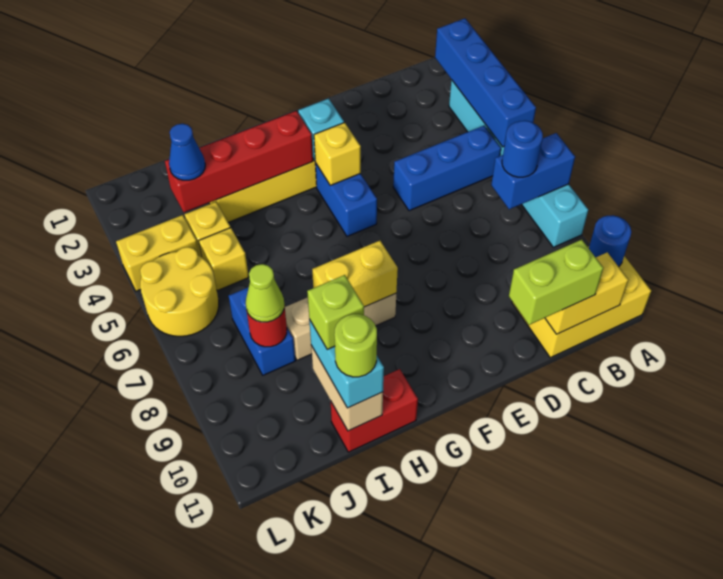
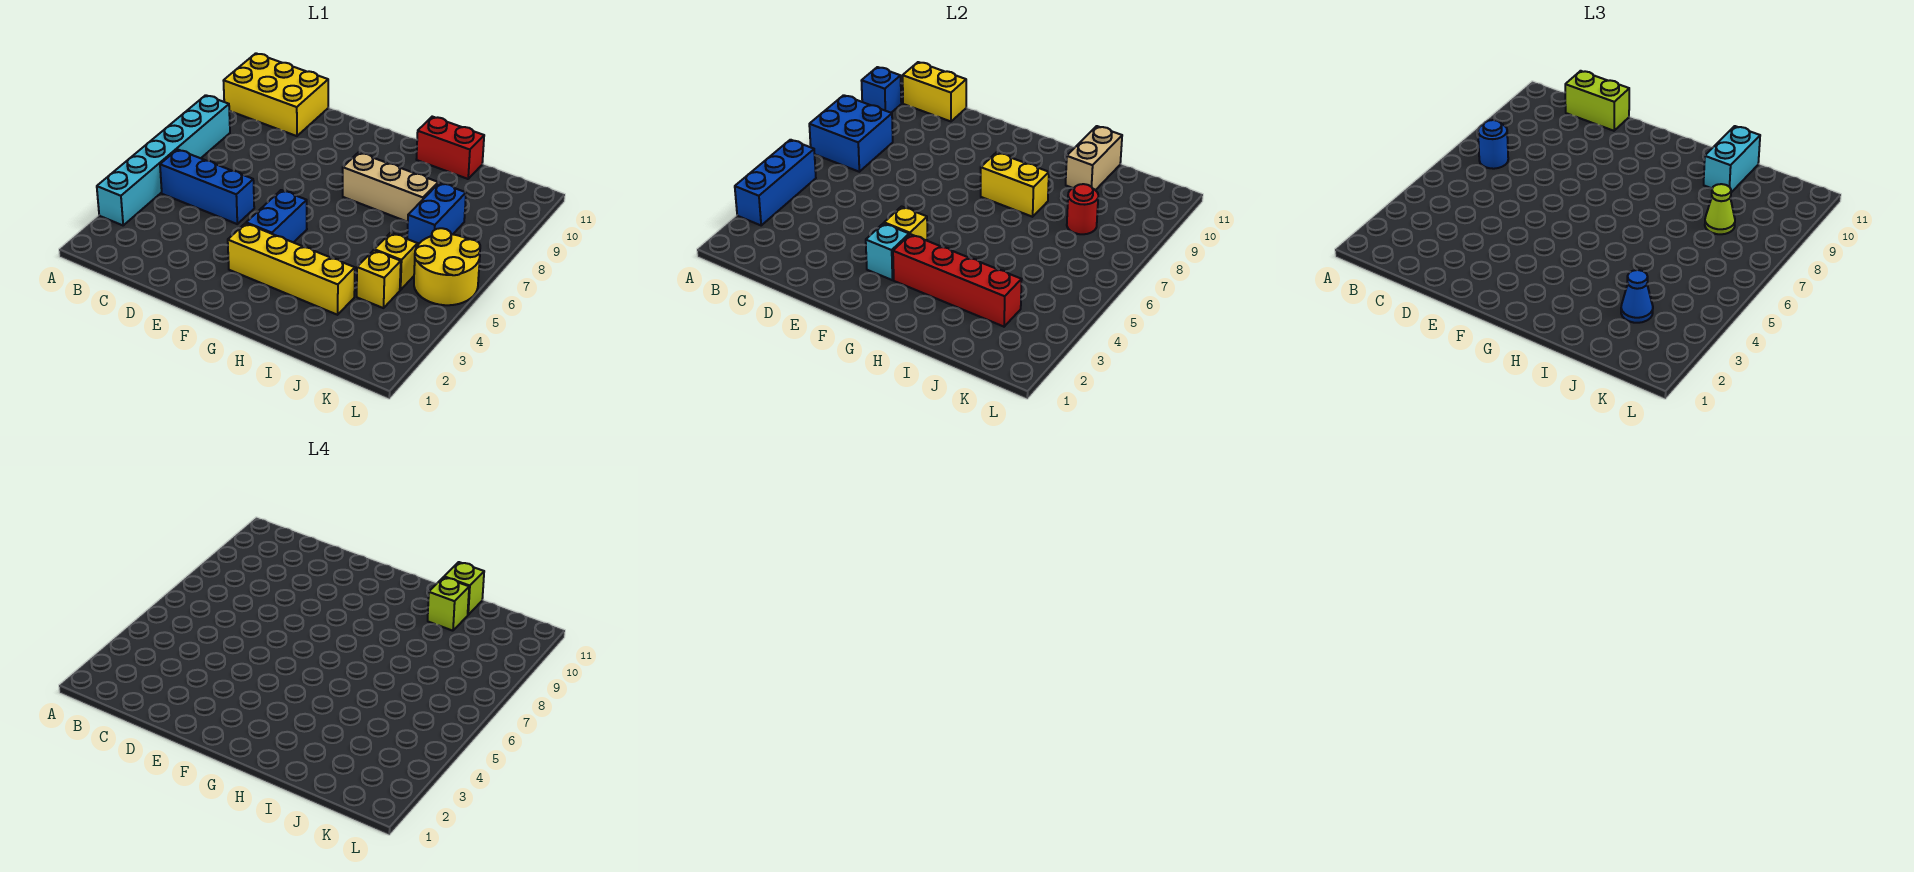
blue 1x4 brick [435,18,536,147] -> blue 1x3 brick [735,140,816,225]
blue 1x2 brick [491,133,575,209] -> blue 2x2 brick [809,95,893,172]
blue 1x1 round brick [589,215,631,267] -> blue 1x1 brick [861,67,901,113]
lime 1x1 round brick [334,314,377,377] -> lime 1x1 brick [444,562,484,615]
yellow 1x2 brick [116,215,199,291] -> none

